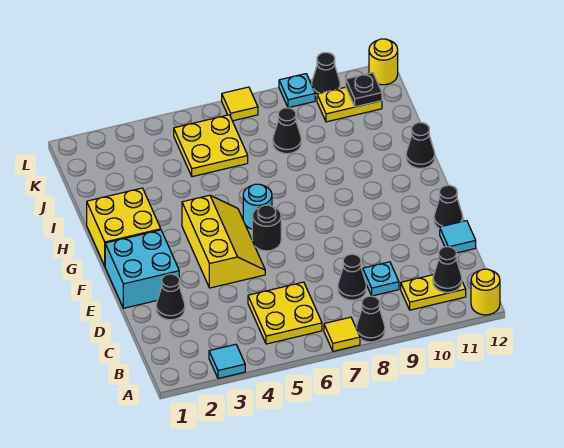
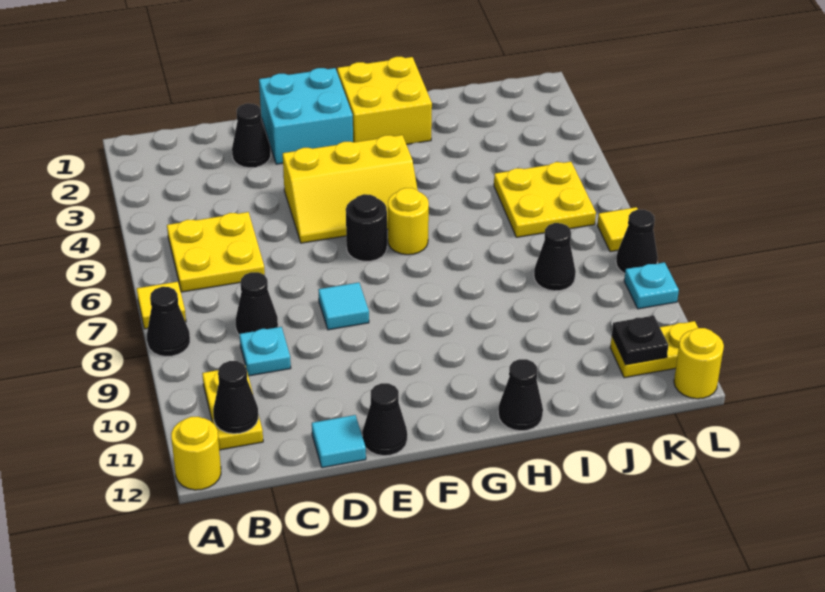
cyan 1x1 tile [209,344,245,378] -> cyan 1x1 tile moved to [318,283,369,330]
cyan 1x1 round brick [243,184,272,229] -> yellow 1x1 round brick [388,188,429,255]
yellow 1x2 plate [317,87,382,122] -> yellow 1x2 plate turned to [610,321,698,378]
black 1x1 cone [312,53,340,96] -> black 1x1 cone moved to [616,210,658,274]

